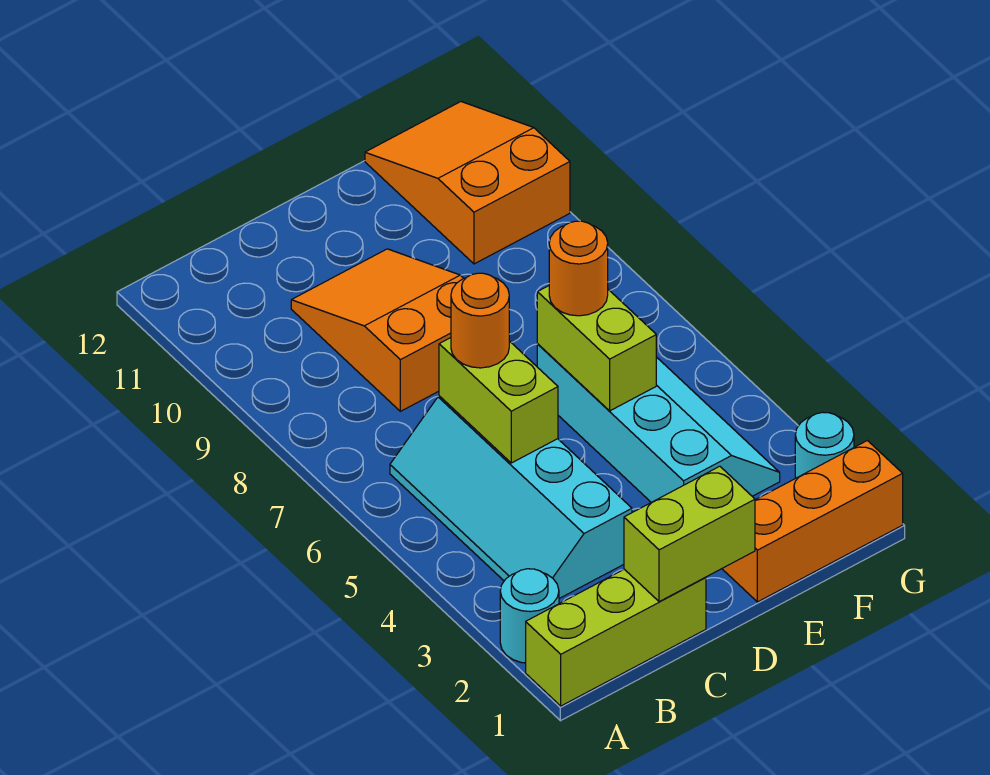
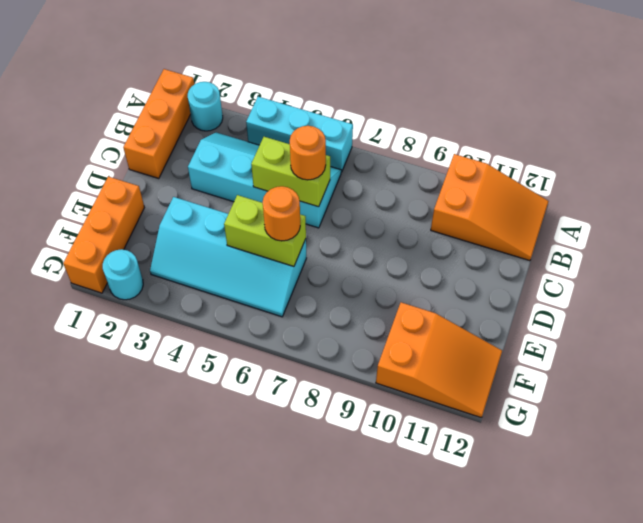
lime 1x3 brick [526,569,706,706] -> orange 1x3 brick [123,69,194,178]
none -> cyan 1x3 brick [246,97,353,172]
lime 1x2 brick [624,466,755,602] -> none
orange 2x3 slope [291,249,464,411] -> orange 2x3 slope moved to [431,154,549,261]

